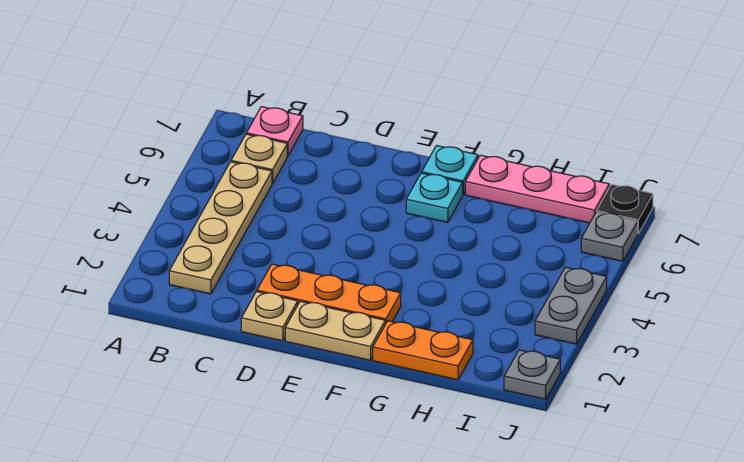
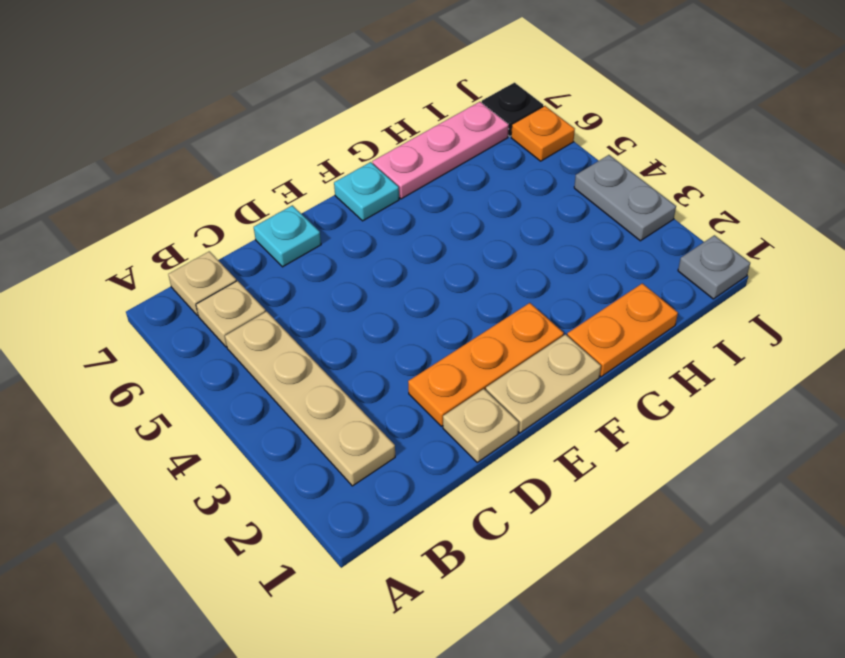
pink 1x1 plate [246,107,303,156] -> tan 1x1 plate [168,251,236,316]
cyan 1x1 plate [406,173,463,222] -> cyan 1x1 plate moved to [254,205,321,267]
grey 1x1 plate [581,212,638,261] -> orange 1x1 plate [511,106,575,161]

